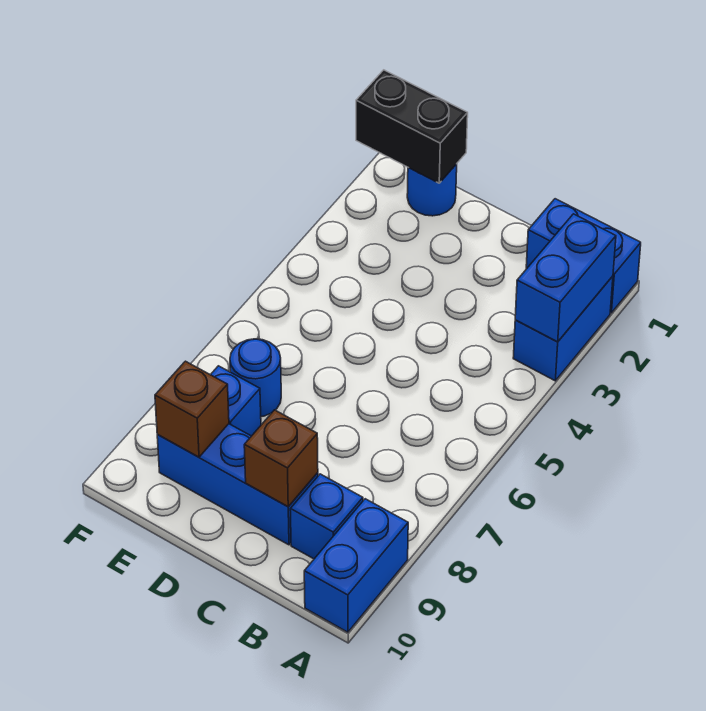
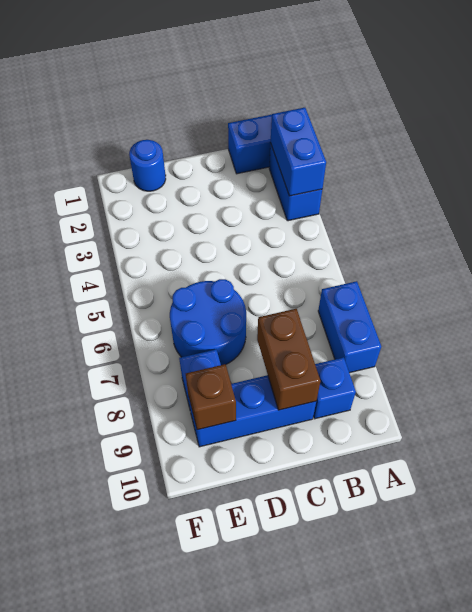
blue 1x2 brick [304,499,408,632] -> blue 1x2 brick moved to [318,281,381,373]
brown 1x1 brick [244,410,318,507] -> brown 1x2 brick [257,309,321,410]
black 1x2 brick [356,70,468,183] -> none
blue 1x1 round brick [230,339,281,417] -> blue 2x2 round brick [170,279,246,365]

